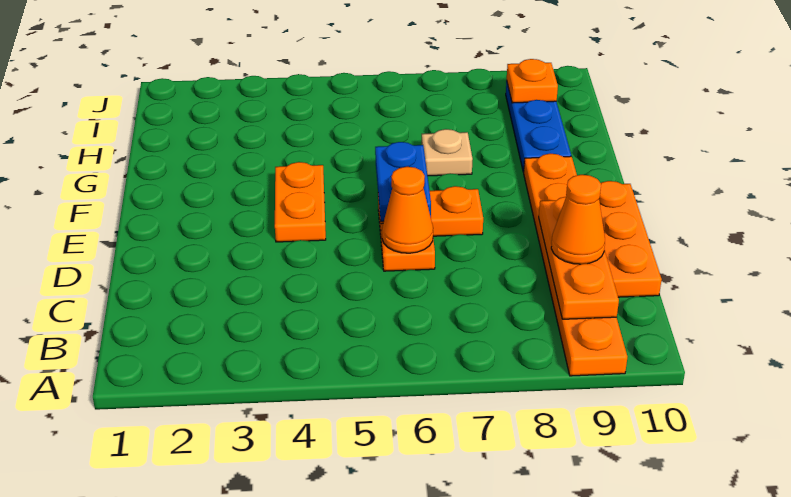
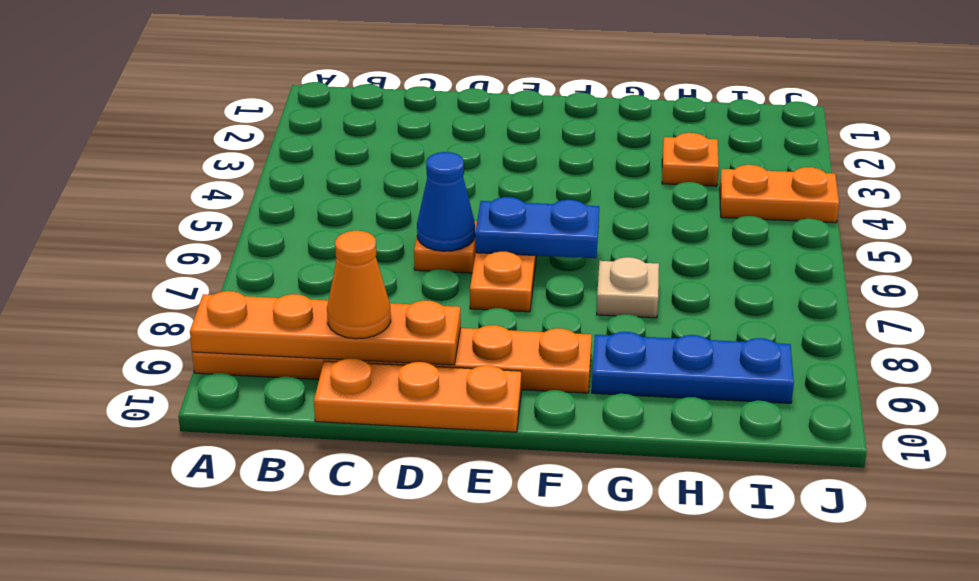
orange 1x3 plate [539,197,619,319] -> orange 1x4 plate [190,291,461,365]
orange 1x1 cone [382,167,433,253] -> blue 1x1 cone [417,152,475,251]
orange 1x2 plate [275,162,326,242] -> orange 1x2 plate moved to [720,165,839,223]
orange 1x1 plate [507,59,558,103] -> orange 1x1 plate moved to [662,133,719,186]

